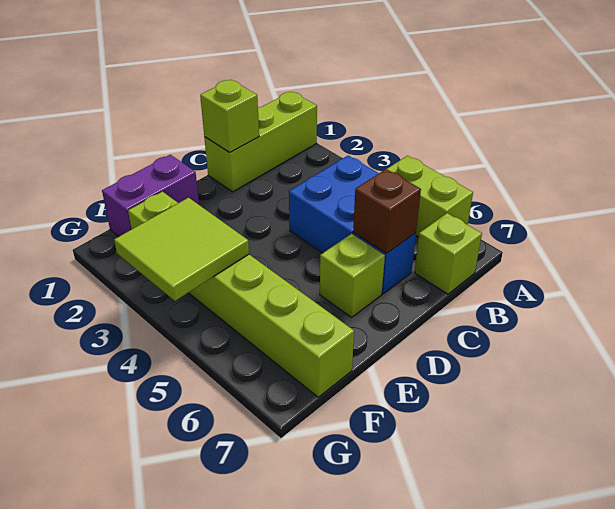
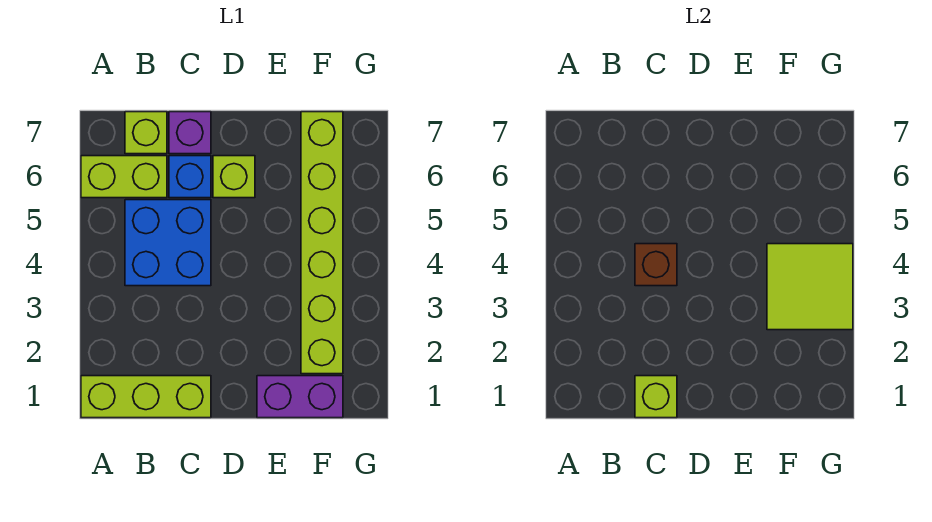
lime 1x2 brick [387,156,473,237] -> lime 1x2 brick turned to [81,156,167,198]
brown 1x1 brick [353,169,421,253] -> brown 1x1 brick moved to [635,244,677,286]
none -> purple 1x1 brick [169,112,211,154]

